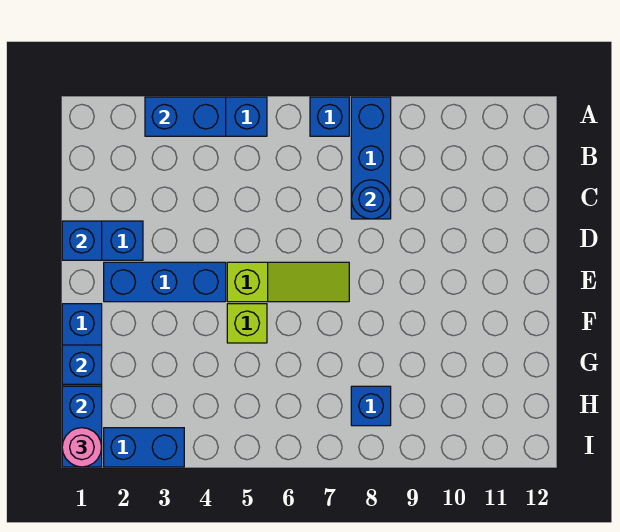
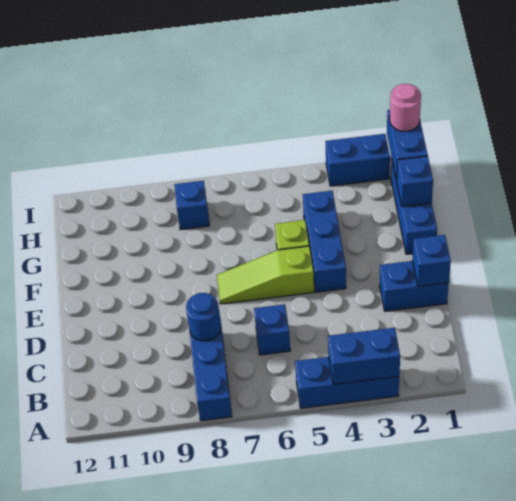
blue 1x1 brick [310,97,349,136] -> blue 1x1 brick moved to [254,304,290,355]
blue 1x3 brick [104,262,226,302] -> blue 1x3 brick turned to [303,191,346,292]

